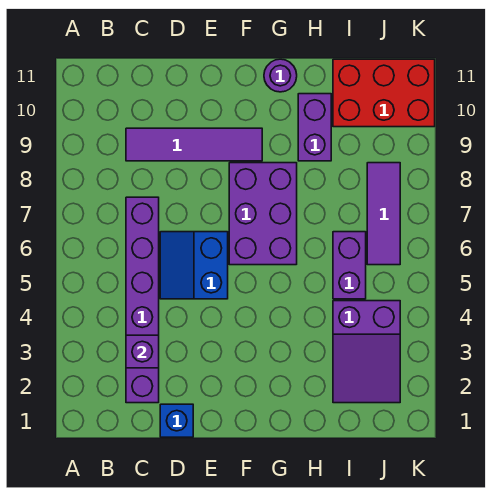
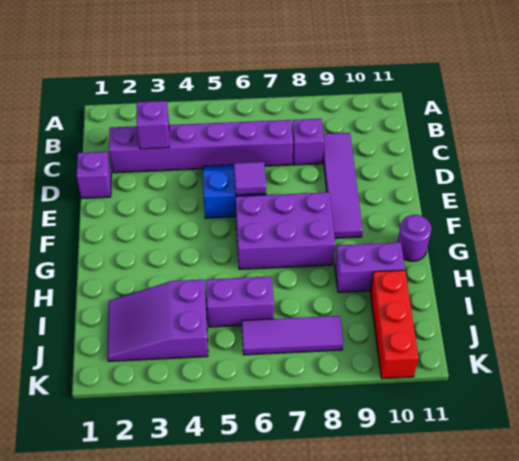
none -> purple 1x1 brick [292,119,324,165]
blue 1x1 brick [160,404,193,437] -> purple 1x1 brick [77,152,111,198]
none -> purple 1x1 tile [234,162,266,195]
red 2x3 brick [333,59,435,127] -> red 1x3 brick [370,270,418,379]

